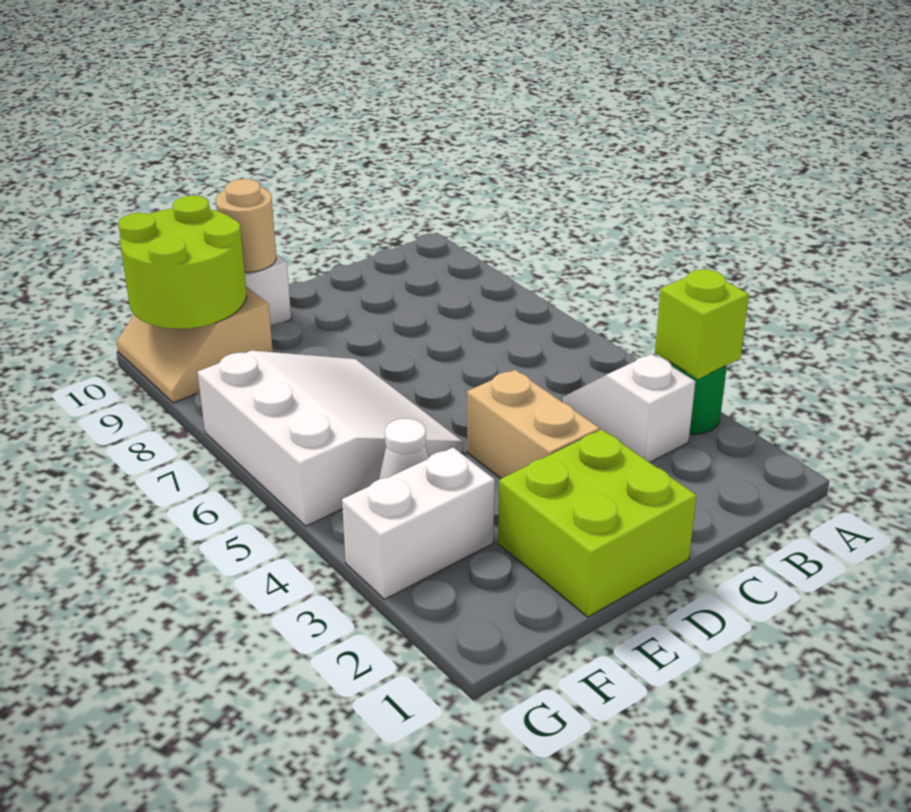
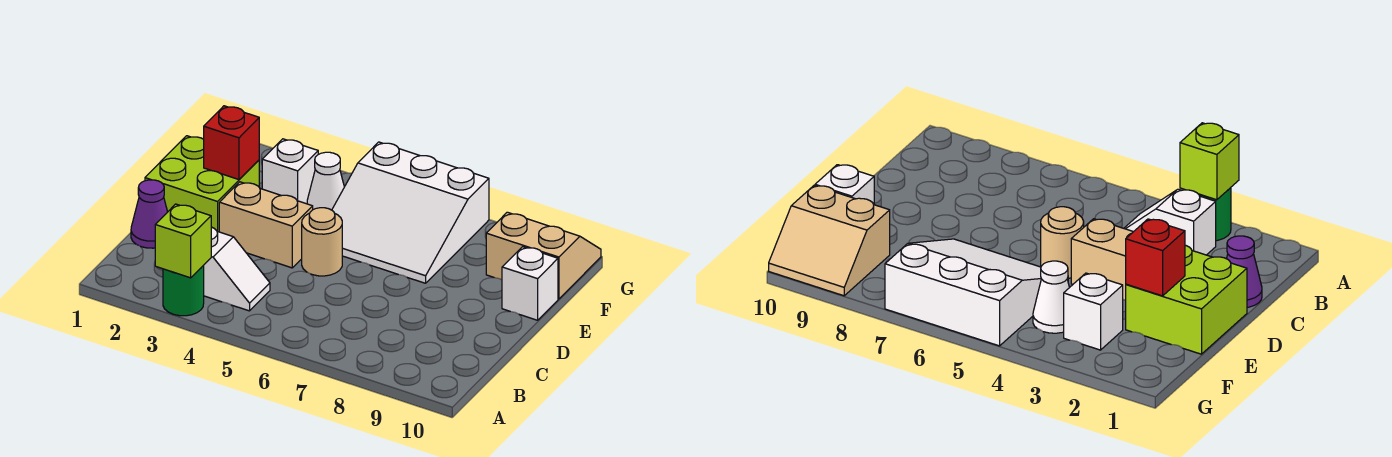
none -> purple 1x1 cone [131,180,167,248]
none -> red 1x1 brick [204,106,259,180]
tan 1x1 round brick [216,179,276,272] -> tan 1x1 round brick moved to [302,208,342,276]
white 1x2 brick [342,447,495,599] -> white 1x1 brick [262,139,318,204]
lime 2x2 round brick [119,196,246,329] -> none

